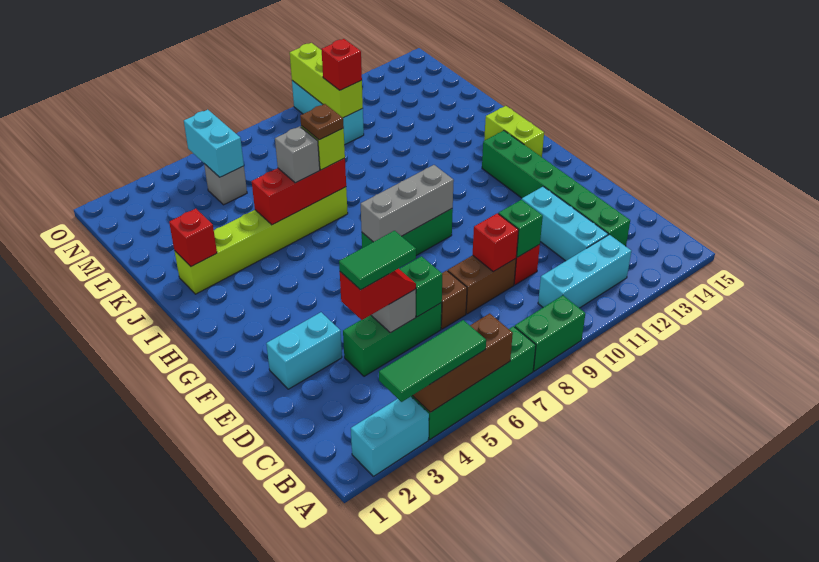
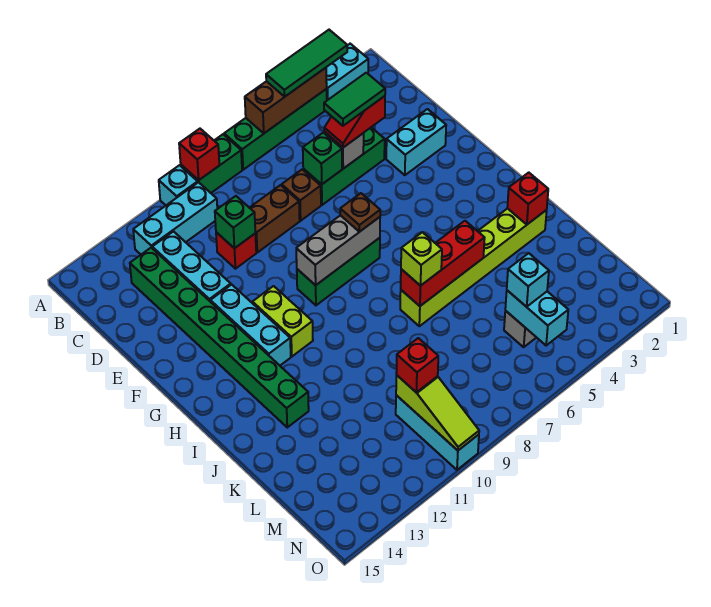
none -> cyan 1x1 brick [159,165,198,205]
green 1x6 brick [482,131,630,246] -> green 1x8 brick [130,248,309,427]
red 1x1 brick [473,213,519,272] -> red 1x1 brick moved to [179,129,219,180]
none -> cyan 1x3 brick [210,285,291,365]
lime 1x2 brick [484,106,544,157] -> lime 1x2 brick moved to [252,286,313,357]
grey 1x1 brick [275,126,320,183] -> none
brown 1x1 plate [300,104,344,140] -> brown 1x1 plate moved to [340,193,380,232]
none -> cyan 1x1 brick [507,253,549,307]
lime 1x3 brick [290,43,363,118] -> lime 1x3 slope [396,375,479,450]

